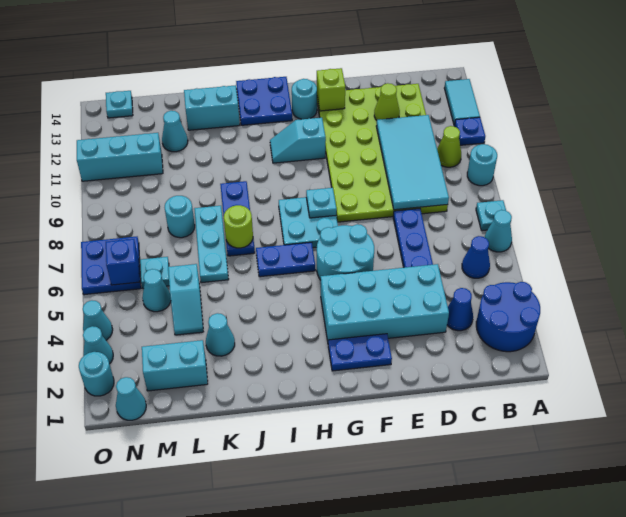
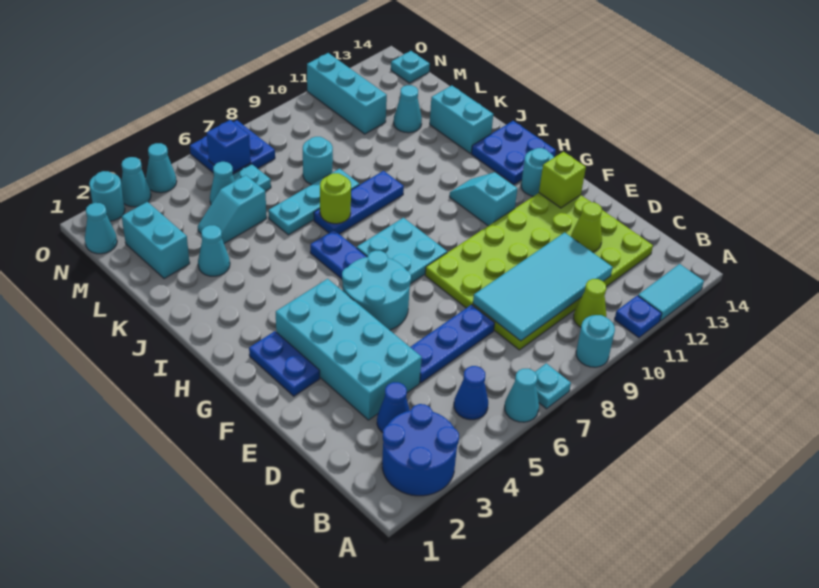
cyan 1x1 plate [306,188,337,218] -> none

